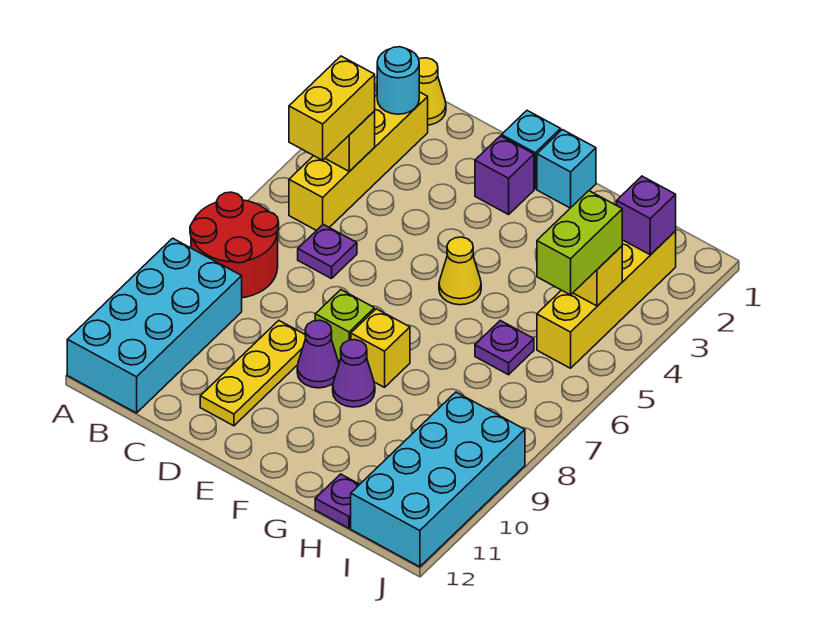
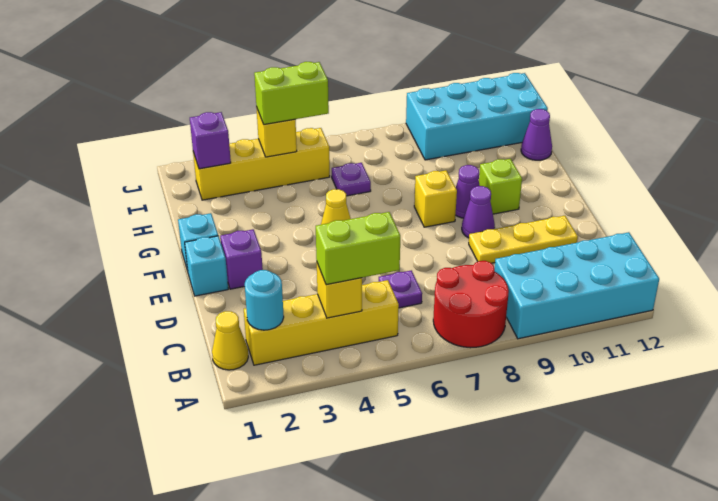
yellow 1x2 brick [289,56,375,160] -> lime 1x2 brick [316,212,400,285]
lime 1x1 brick [315,290,374,363] -> lime 1x1 brick moved to [479,159,522,214]
purple 1x1 plate [315,474,360,528] -> purple 1x1 cone [521,109,552,160]

